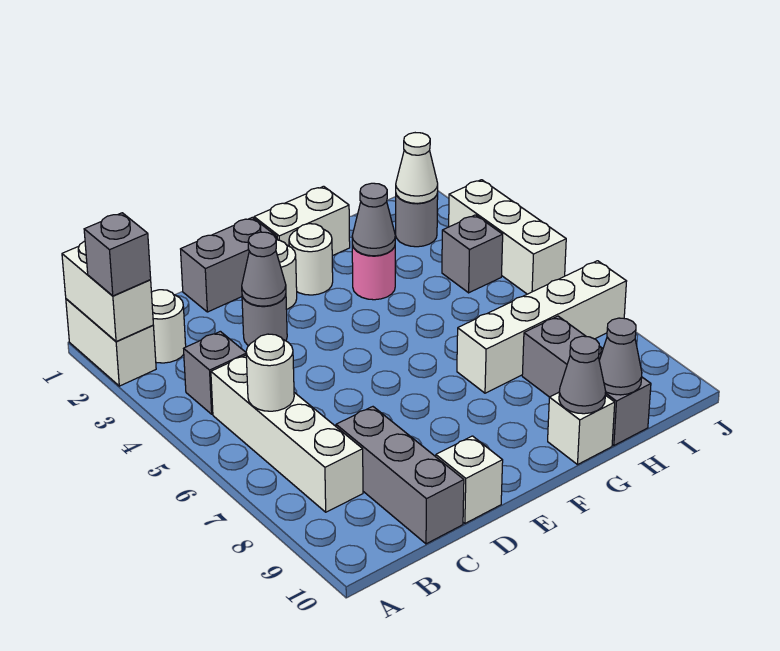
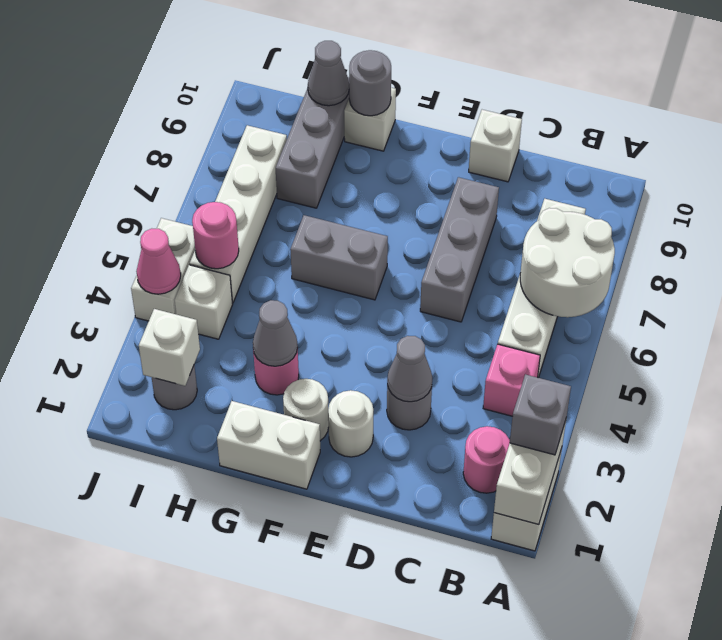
white 1x1 round brick [151,290,186,363] -> pink 1x1 round brick [463,426,510,493]
grey 1x1 brick [184,331,246,414] -> pink 1x1 brick [483,344,540,416]
white 1x1 round brick [246,334,294,411] -> white 2x2 round brick [520,208,615,317]
grey 1x3 brick [336,407,464,544] -> grey 1x3 brick moved to [420,177,499,322]
grey 1x2 brick [181,218,278,312] -> grey 1x2 brick moved to [290,215,388,300]
white 1x4 brick [457,261,627,393] -> white 1x4 brick turned to [190,125,287,303]
grey 1x1 cone [559,336,606,414] -> grey 1x1 round brick [349,50,391,116]
white 1x1 cone [396,133,438,203] -> white 1x1 brick [139,309,200,386]
grey 1x1 brick [442,215,503,293] -> white 1x1 brick [175,265,233,339]
none -> pink 1x1 round brick [192,202,239,269]
white 1x3 brick [449,180,566,294] -> white 1x2 brick [131,218,195,321]
none -> pink 1x1 cone [136,229,181,294]

